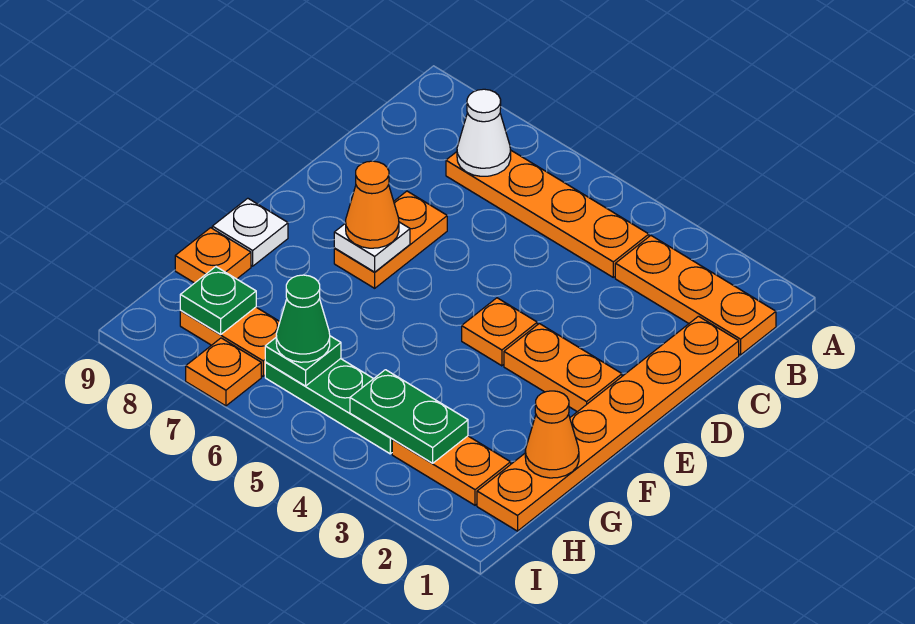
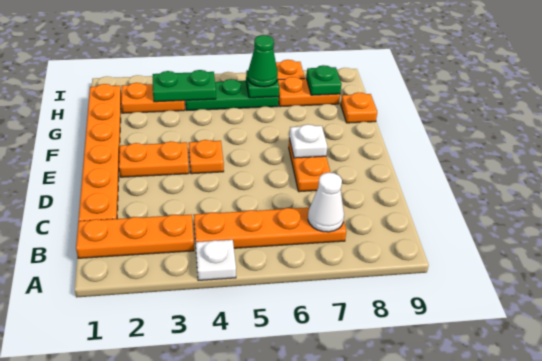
orange 1x1 cone [346,161,399,248] -> none
white 1x1 plate [212,198,288,266] -> white 1x1 plate moved to [196,240,236,280]
orange 1x1 cone [525,391,579,478] -> none

